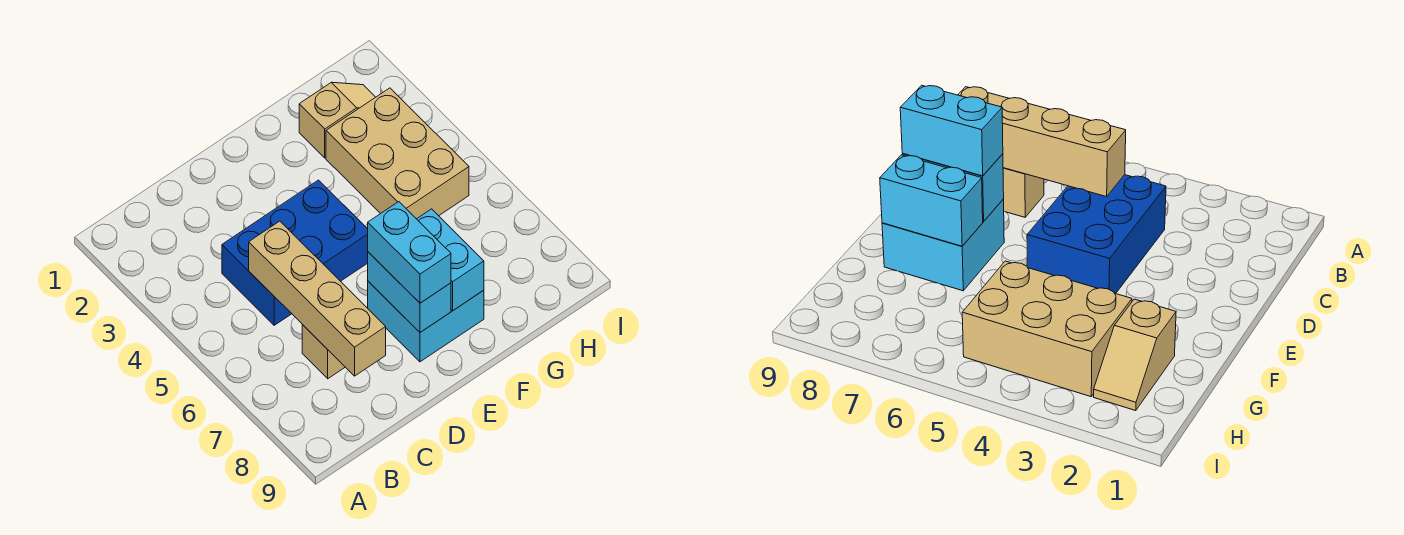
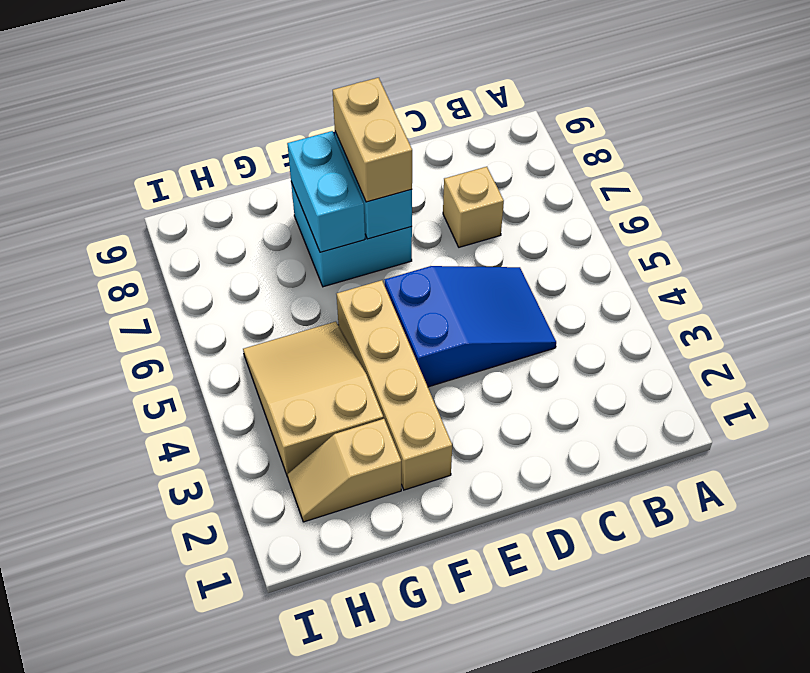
blue 2x3 brick [222,180,368,325] -> blue 2x3 slope [385,266,556,387]
tan 1x4 brick [249,221,386,376] -> tan 1x4 brick moved to [337,280,452,490]
cyan 1x2 brick [368,202,451,303] -> tan 1x2 brick [333,78,412,202]
tan 2x3 brick [326,88,469,219] -> tan 2x3 slope [243,322,383,477]

